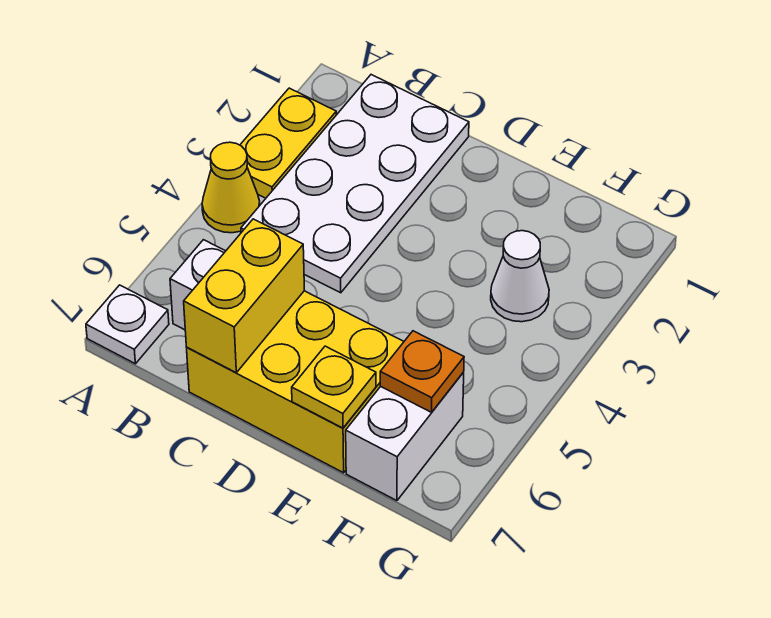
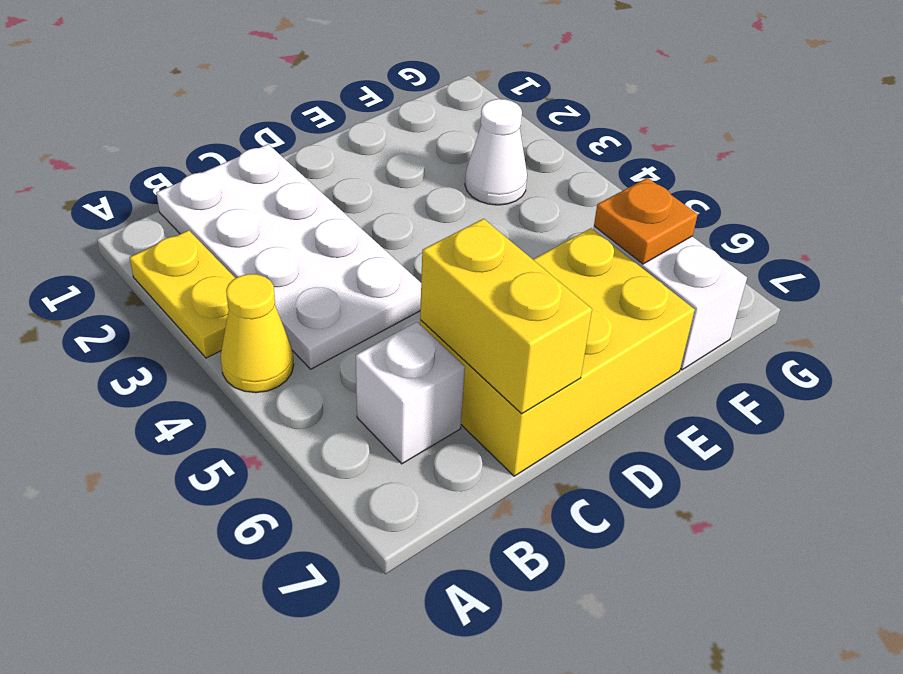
white 1x1 plate [86,285,169,364] -> none
yellow 1x1 plate [292,346,376,428] -> none

